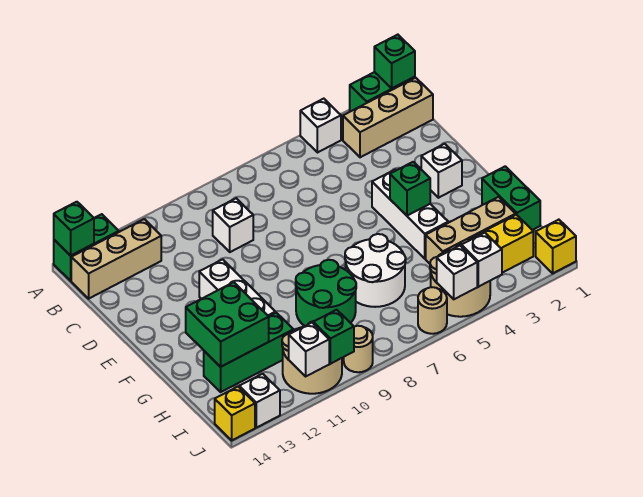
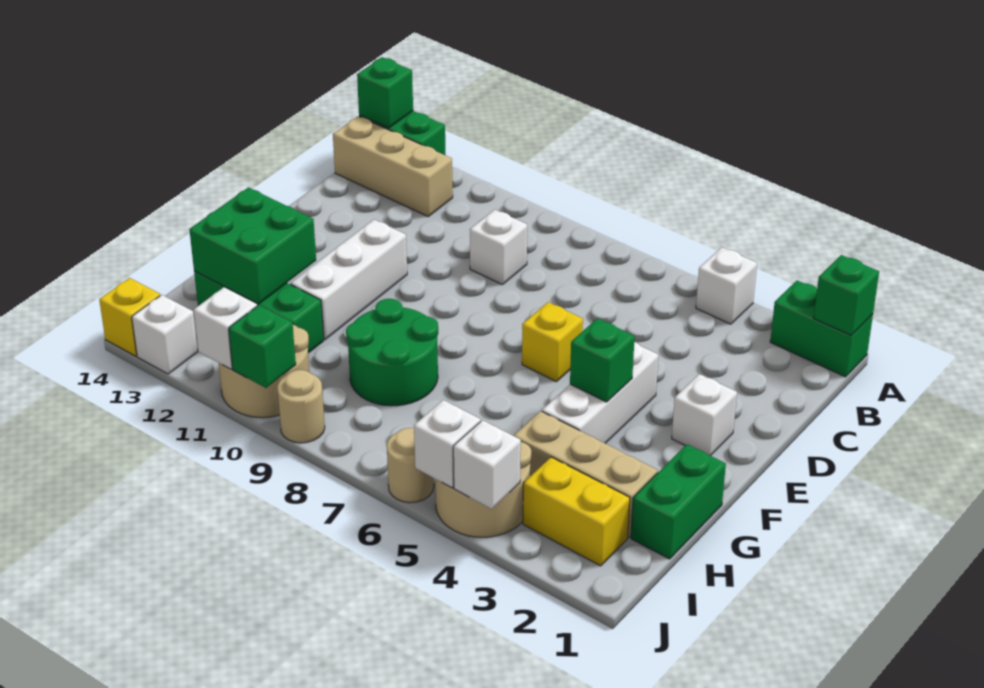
tan 1x3 brick [343,78,433,157] -> none
white 2x2 round brick [345,234,406,307] -> none
yellow 1x1 brick [536,220,576,273] -> yellow 1x1 brick moved to [522,302,583,382]

